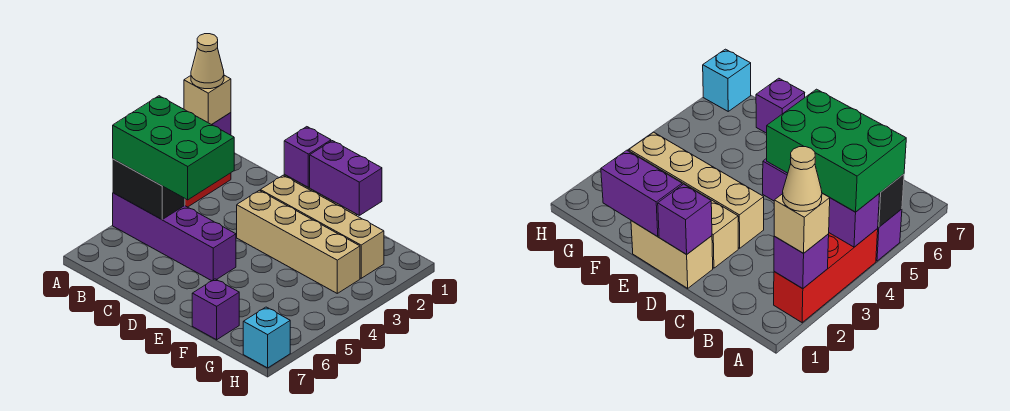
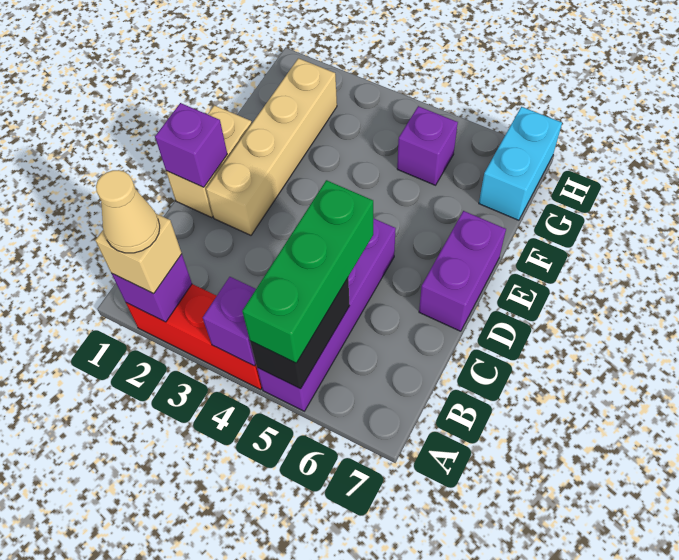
green 2x3 brick [113,96,234,200] -> green 1x3 brick [242,180,373,363]
tan 1x4 brick [237,190,360,293] -> none
purple 1x2 brick [310,141,382,215] -> purple 1x2 brick moved to [419,211,506,331]
purple 1x1 brick [192,279,239,340] -> purple 1x1 brick moved to [397,106,458,185]
cyan 1x1 brick [243,307,290,368] -> cyan 1x2 brick [479,107,562,220]

